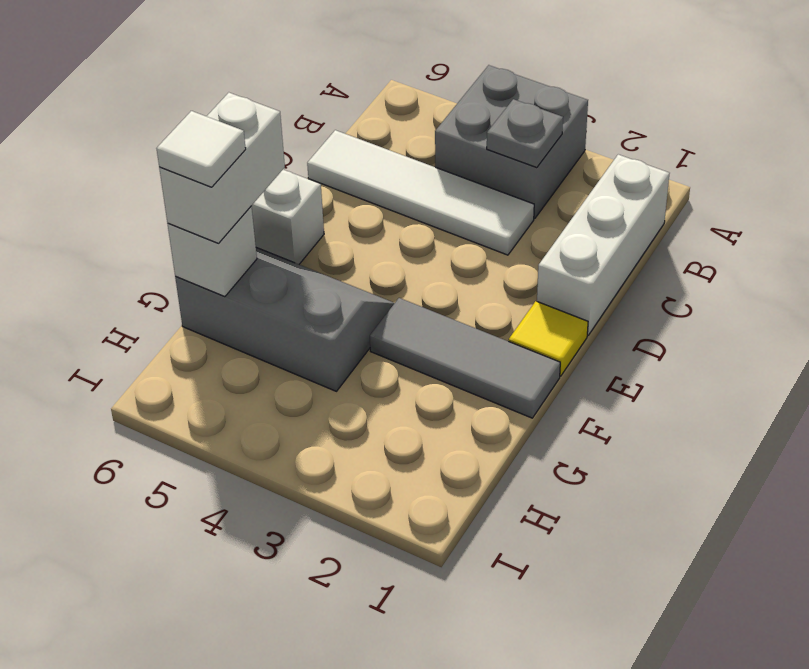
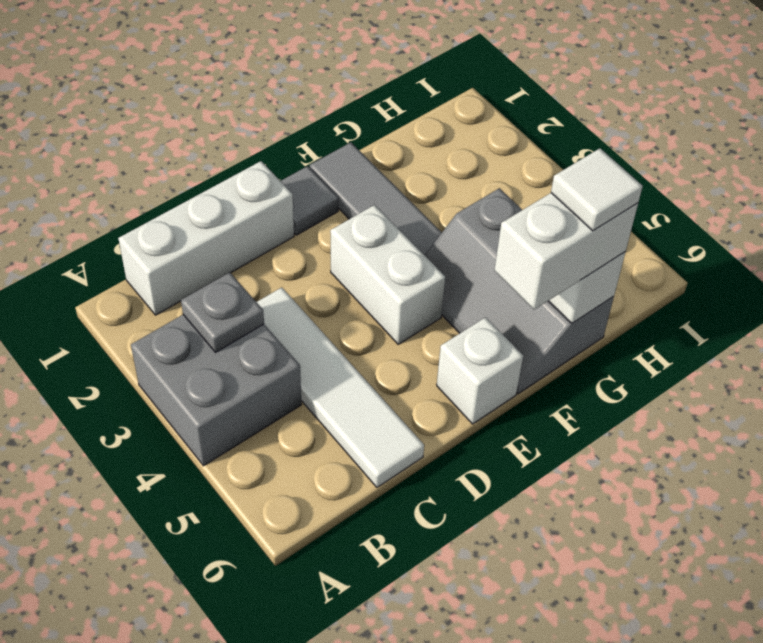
yellow 1x1 tile [509,301,588,376] -> grey 1x1 tile [281,166,338,235]
none -> white 1x2 brick [330,205,445,344]

